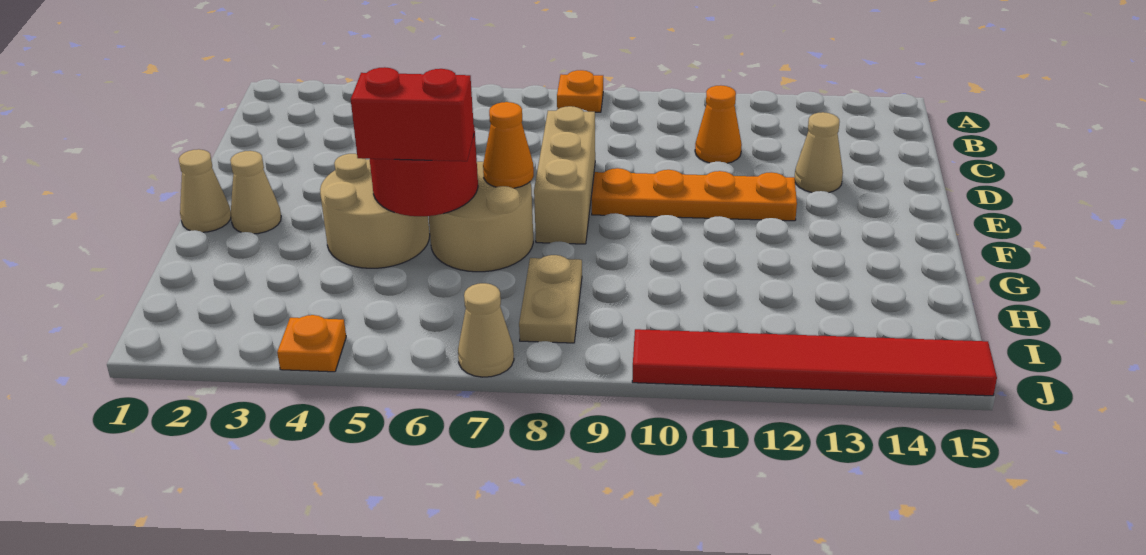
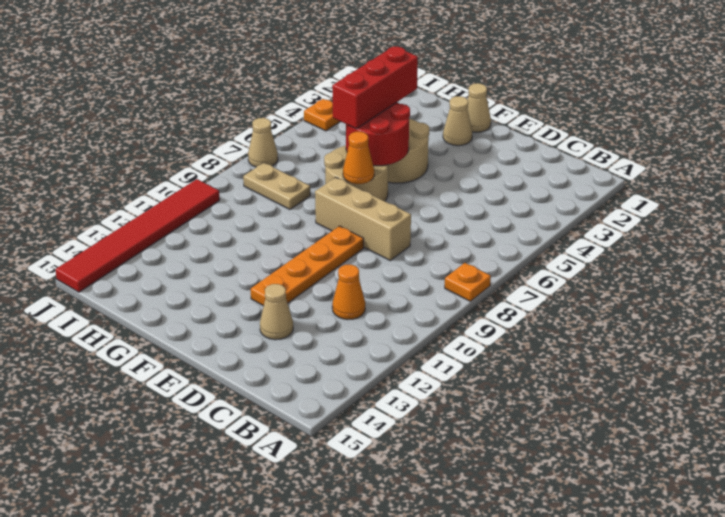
red 1x2 brick [351,67,474,161] -> red 1x3 brick [332,46,418,129]

